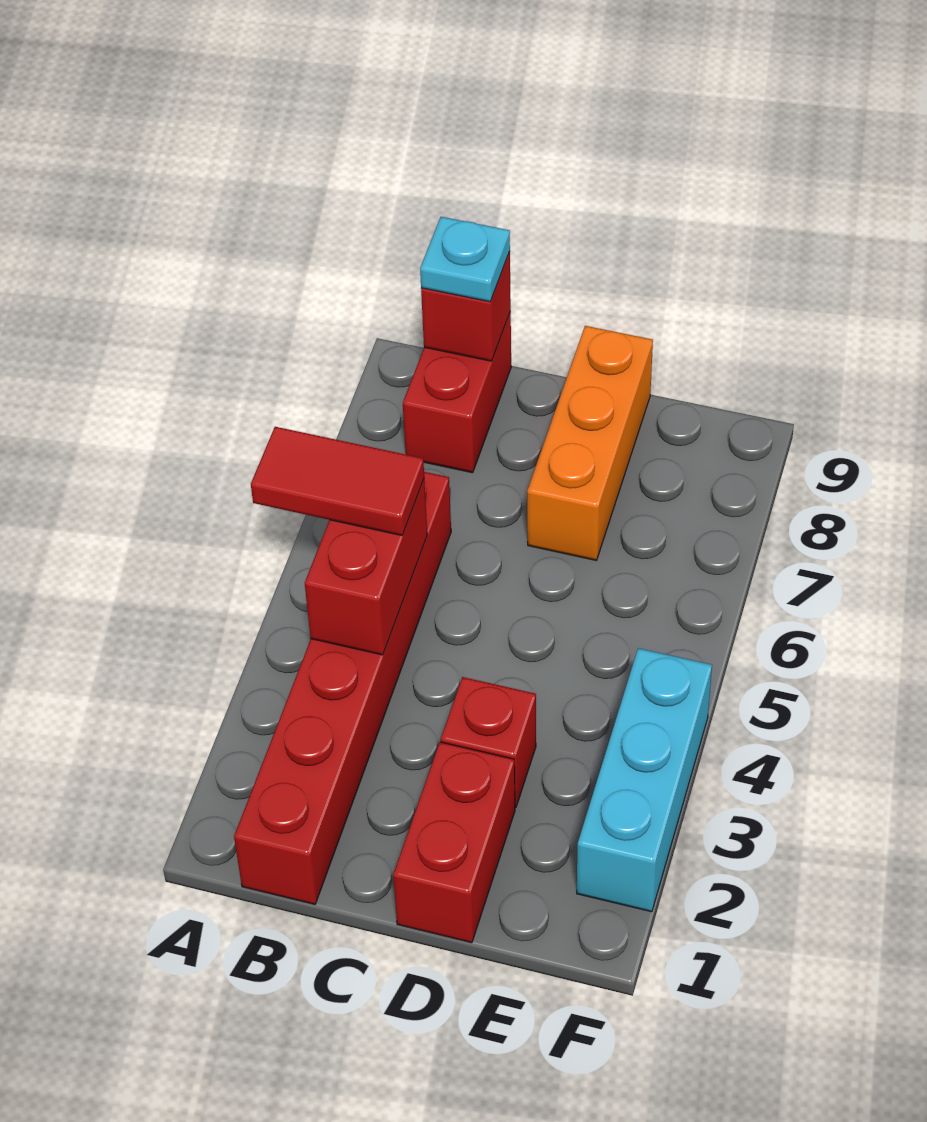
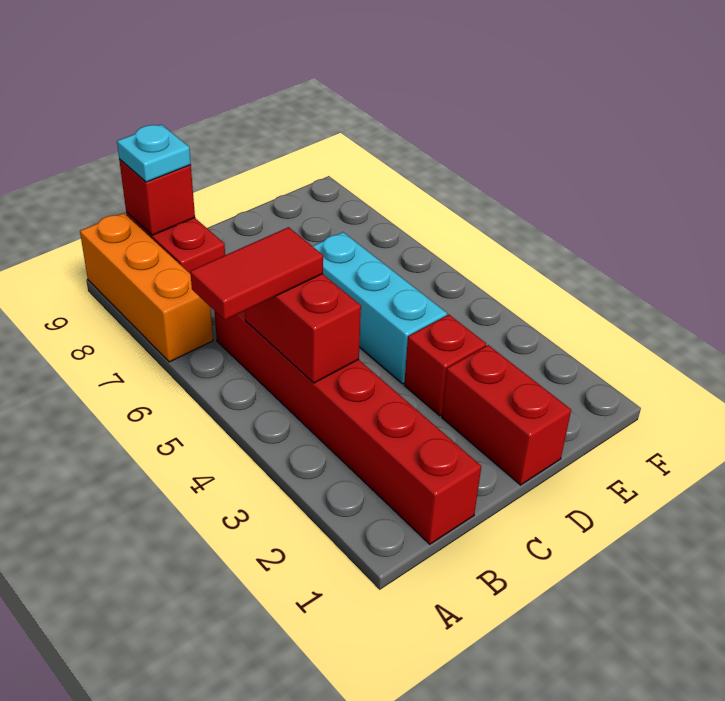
orange 1x3 brick [527,326,653,560] -> orange 1x3 brick moved to [80,213,213,362]
cyan 1x3 brick [577,648,712,912] -> cyan 1x3 brick moved to [313,232,447,384]

